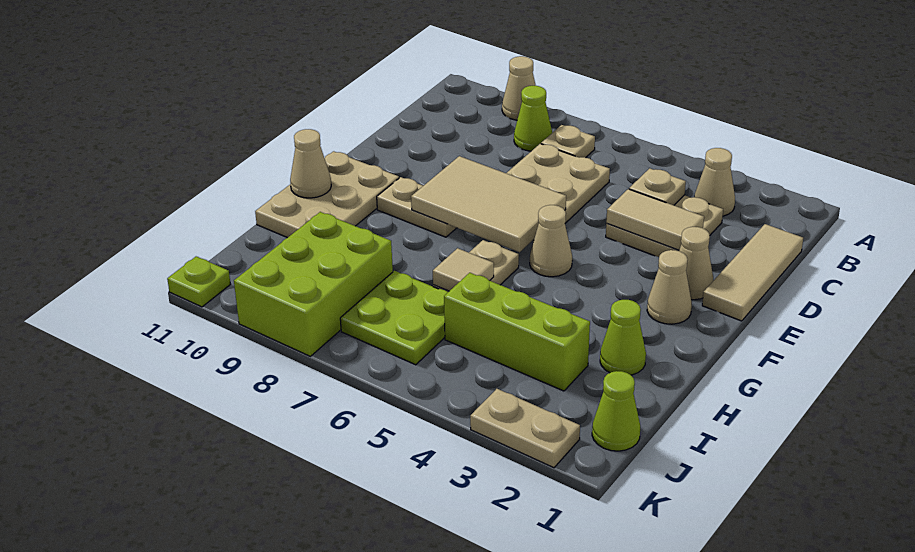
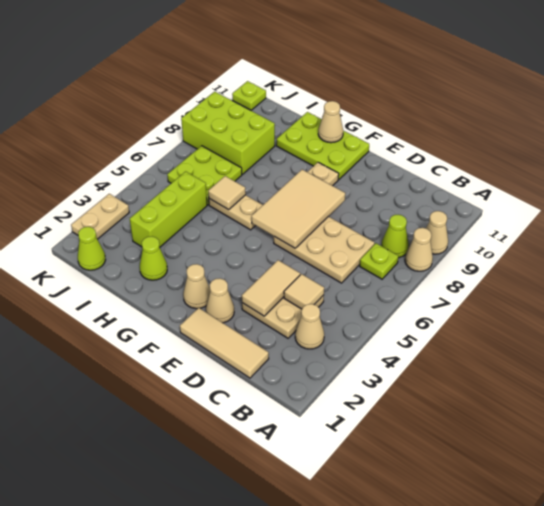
tan 1x1 plate [541,125,595,158] -> lime 1x1 plate [360,243,398,279]
tan 1x1 plate [629,168,686,205] -> tan 1x1 tile [284,274,324,309]
tan 1x1 cone [530,205,572,277] -> tan 1x1 cone moved to [405,228,433,271]
tan 2x3 plate [255,151,399,238] -> lime 2x3 plate [276,112,369,180]

